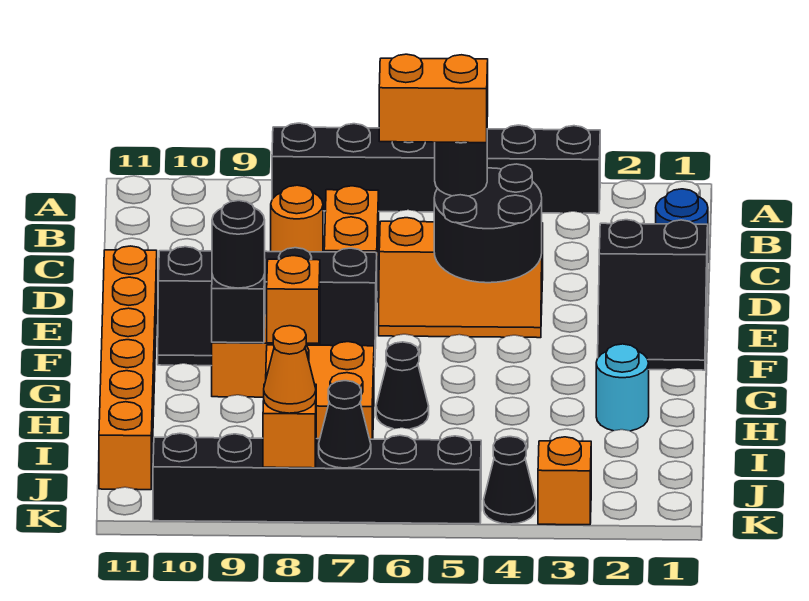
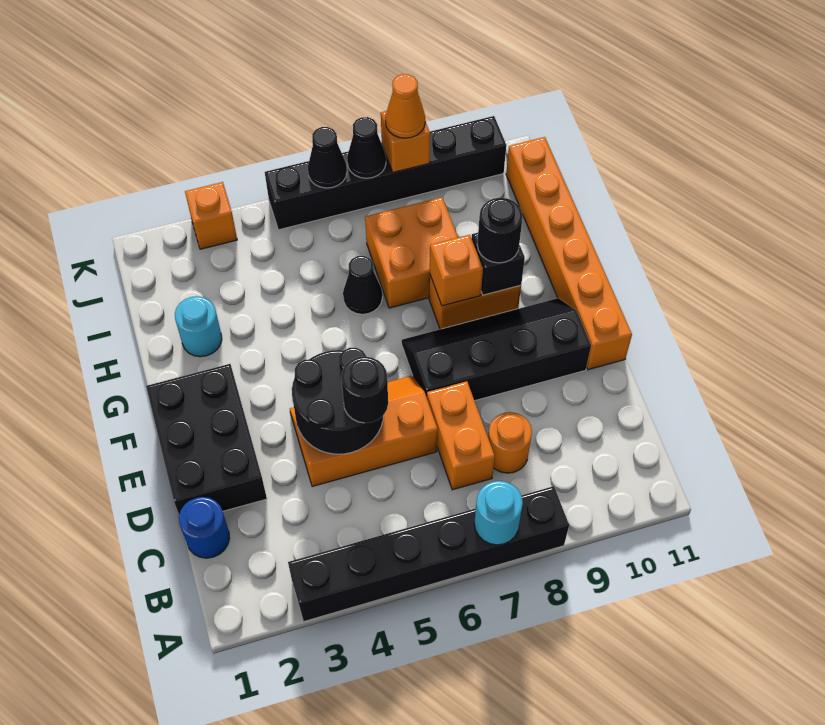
none -> cyan 1x1 round brick [474,481,523,545]
black 2x3 slope [598,220,708,370] -> black 2x3 brick [146,364,267,514]
orange 1x2 brick [379,54,488,143] -> none
black 1x1 cone [484,437,536,524] -> black 1x1 cone moved to [308,127,347,188]

